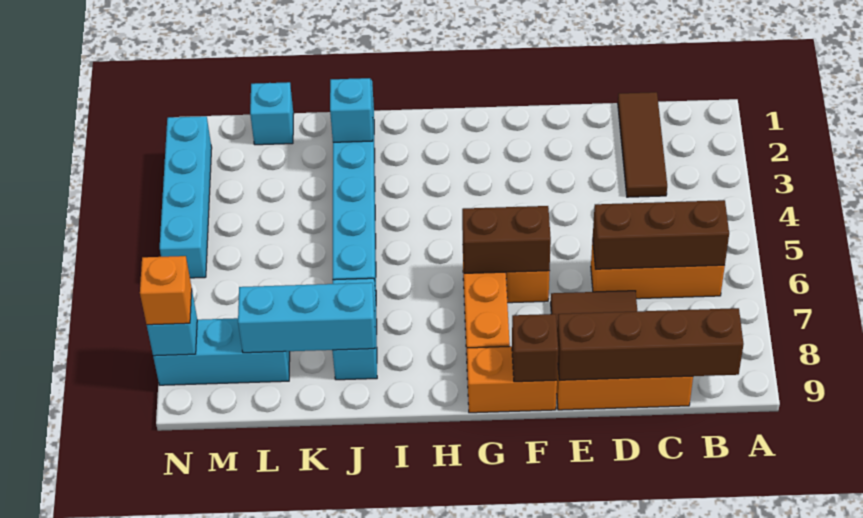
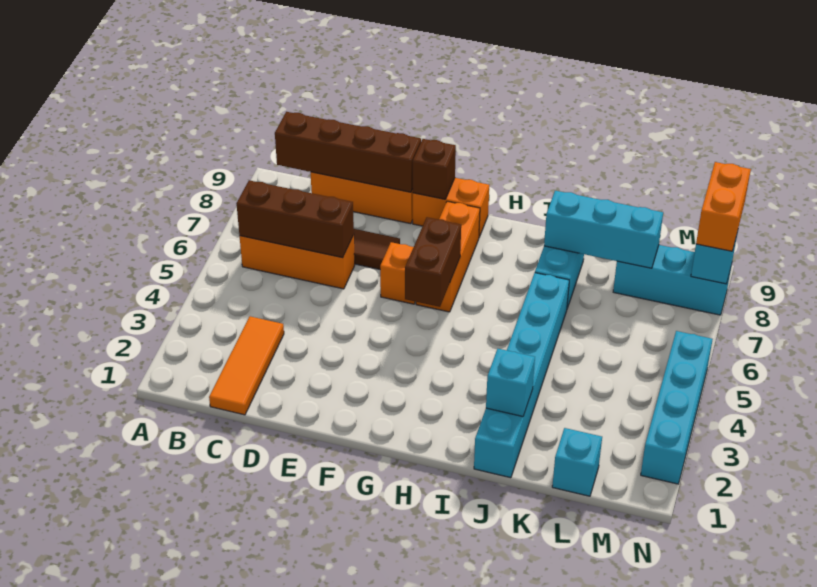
brown 1x3 tile [618,92,667,197] -> orange 1x3 tile [209,316,284,415]
brown 1x2 brick [462,206,551,273] -> brown 1x2 brick turned to [405,217,461,307]
orange 1x1 brick [140,256,192,325] -> orange 1x2 brick [696,162,751,251]

